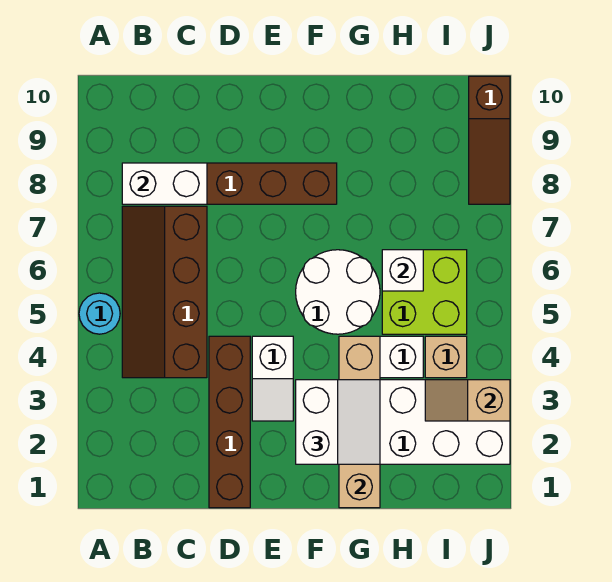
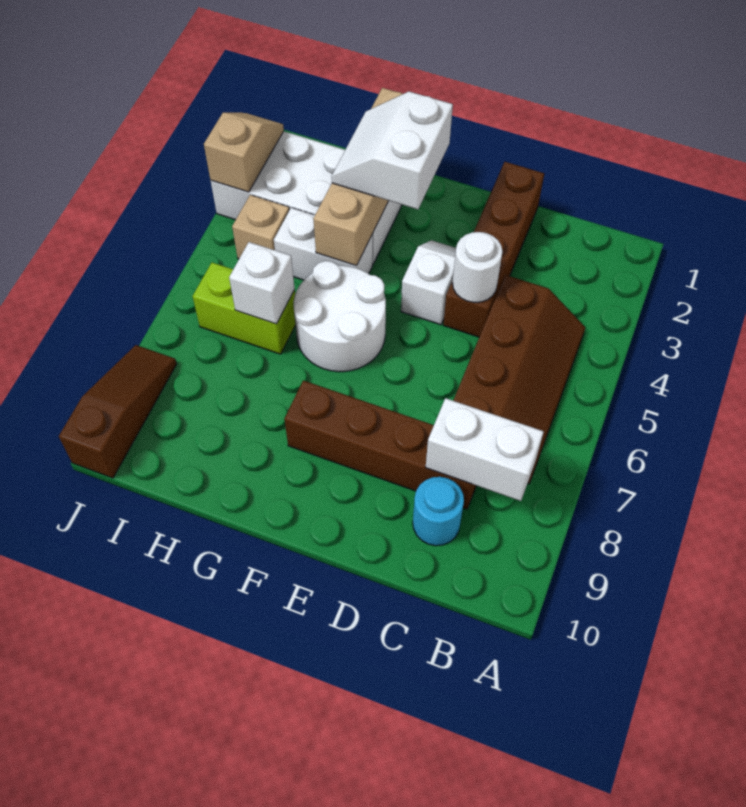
cyan 1x1 round brick [79,293,120,334] -> cyan 1x1 round brick moved to [413,477,464,546]
none -> white 1x1 round brick [453,232,503,303]
lime 2x2 brick [382,250,467,334] -> lime 1x2 brick [193,263,295,354]
tan 1x2 slope [425,380,510,421] -> tan 1x2 slope turned to [204,113,284,192]

